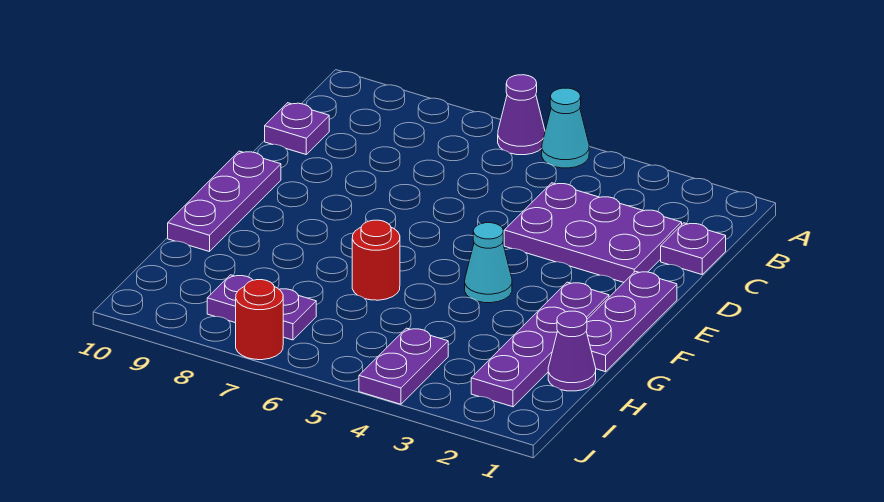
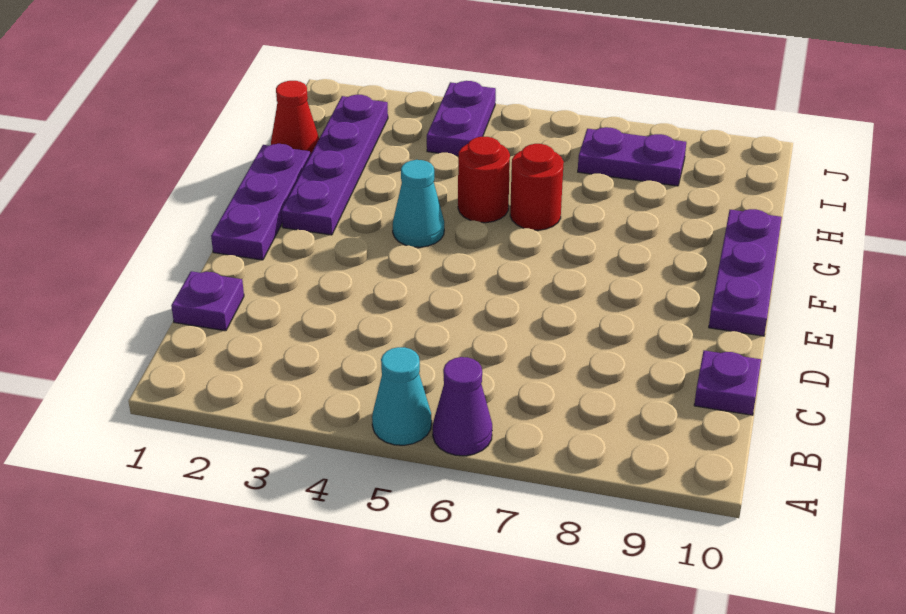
purple 2x3 plate [504,183,682,282] -> none
purple 1x1 cone [548,311,596,391] -> red 1x1 cone [271,81,319,155]
red 1x1 round brick [236,280,283,360] -> red 1x1 round brick moved to [458,136,510,223]

